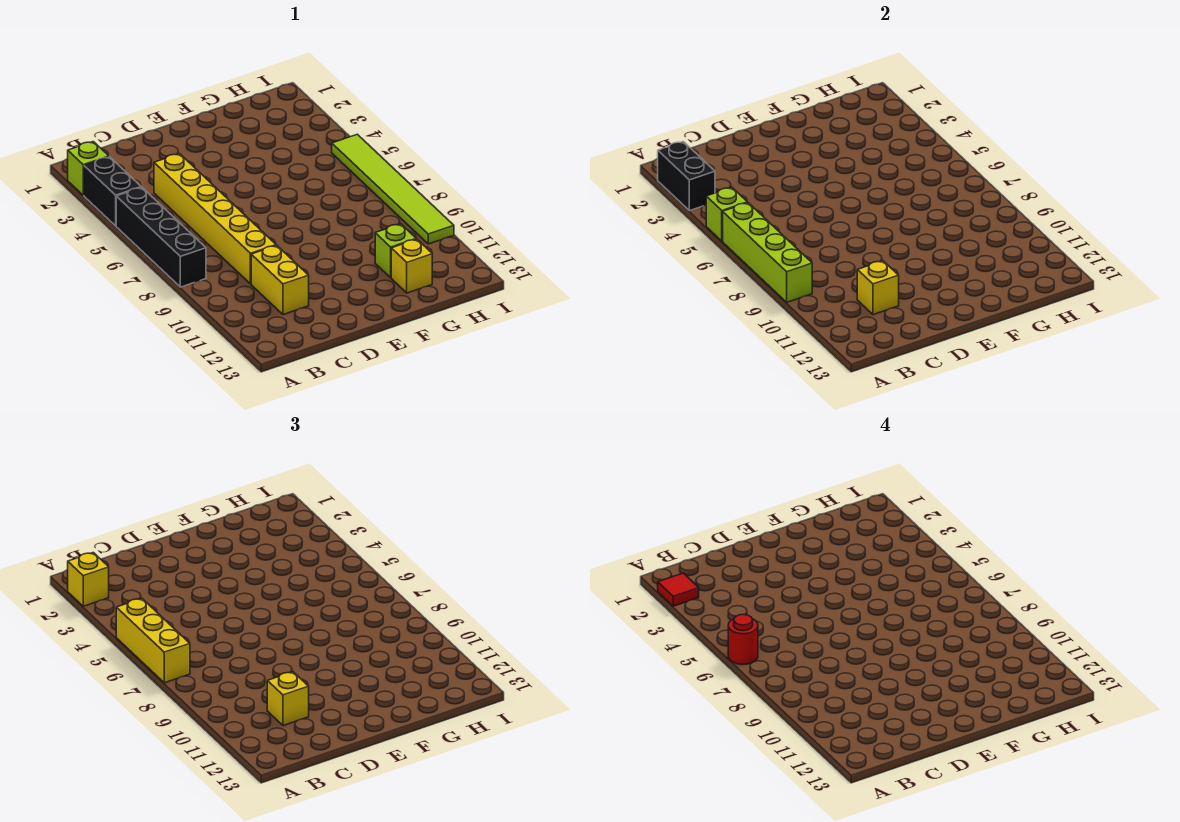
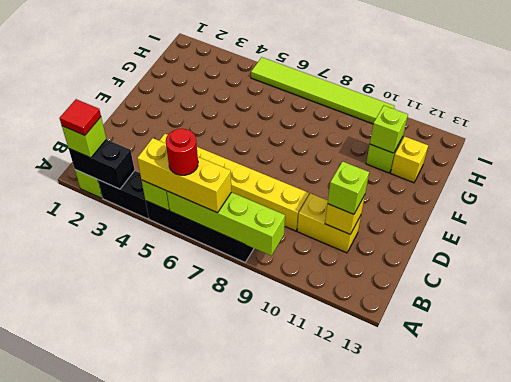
yellow 1x1 brick [68,553,109,606] -> lime 1x1 brick [62,117,106,158]
yellow 1x1 brick [267,672,309,726] -> lime 1x1 brick [328,161,369,214]
none -> lime 1x1 brick [370,106,408,153]

